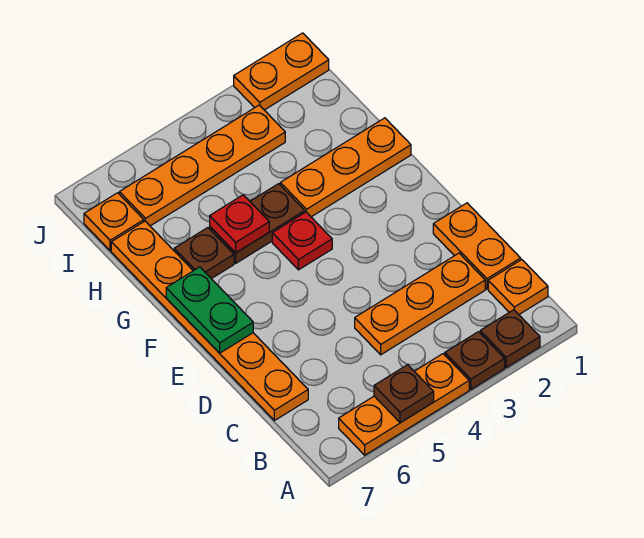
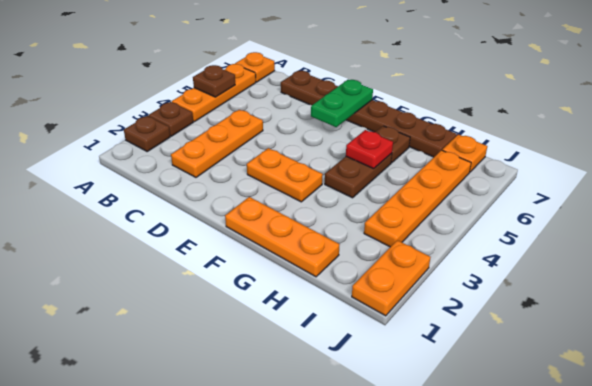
orange 1x1 plate [488,260,548,314] -> orange 1x1 plate moved to [235,52,275,82]
orange 1x2 plate [433,203,521,289] -> orange 1x2 plate moved to [247,148,323,202]
orange 1x6 plate [111,221,308,421] -> brown 1x6 plate [281,71,457,157]
green 1x2 plate [166,267,253,353] -> green 1x2 plate turned to [311,80,373,127]
red 1x1 plate [272,212,332,270] -> none
orange 1x3 plate [280,118,411,217] -> orange 1x3 plate turned to [225,197,340,277]

